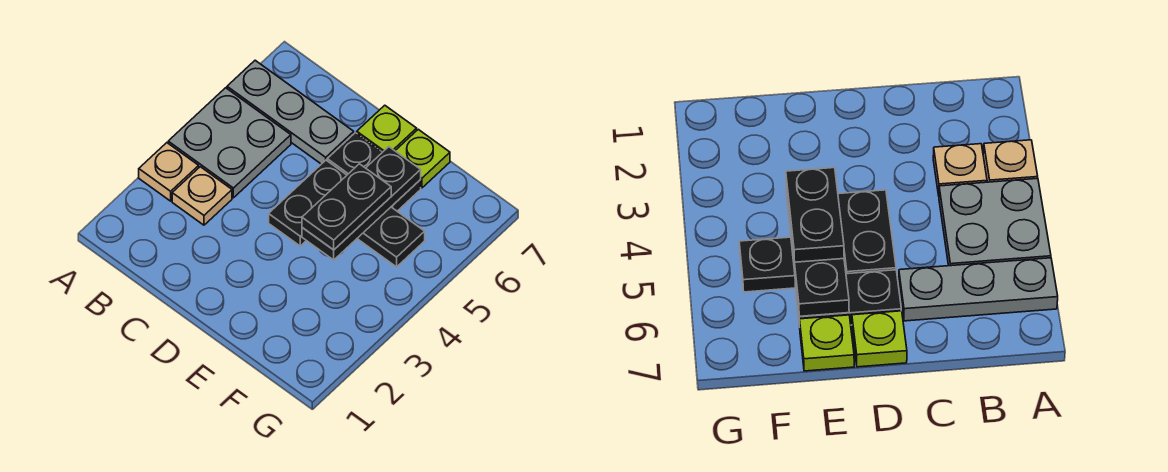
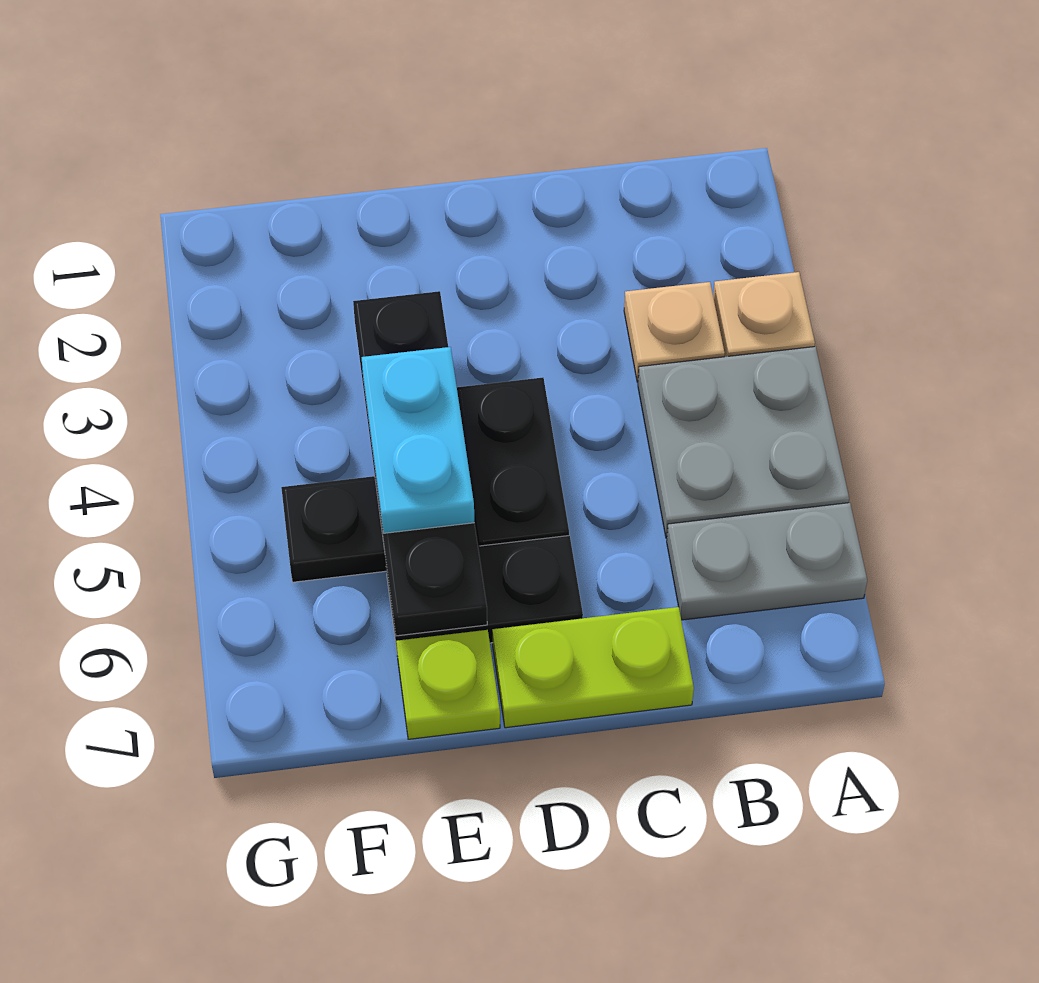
grey 1x3 plate [227,60,354,164] -> grey 1x2 plate [667,503,867,620]
lime 1x1 plate [357,105,417,152] -> lime 1x2 plate [492,607,694,728]
black 1x3 plate [302,147,421,260] -> black 1x4 plate [353,291,487,636]
black 1x2 plate [302,164,391,250] -> cyan 1x2 plate [362,347,474,533]

